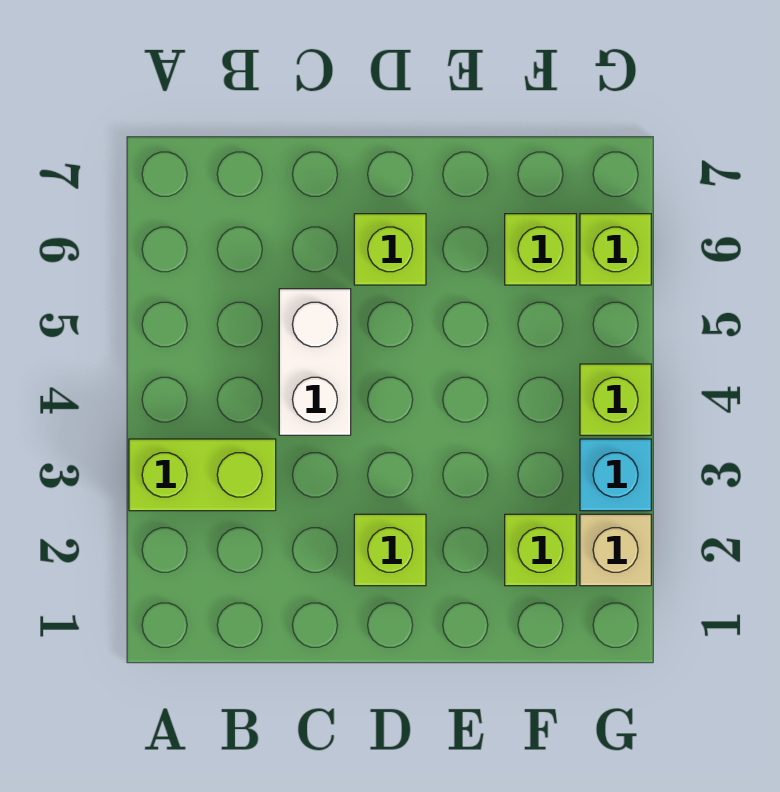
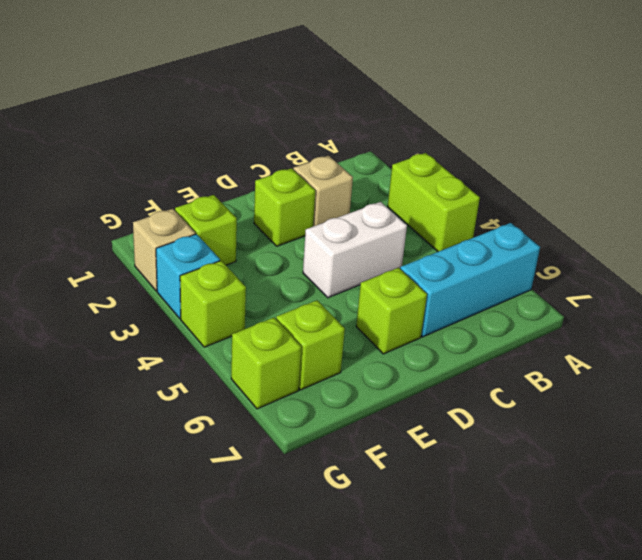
lime 1x2 brick [129,439,276,511] -> lime 1x2 brick turned to [388,153,480,252]
none -> cyan 1x3 brick [400,223,540,337]
none -> tan 1x1 brick [293,156,353,226]
white 1x2 brick [279,289,351,435] -> white 1x2 brick turned to [303,202,407,298]

